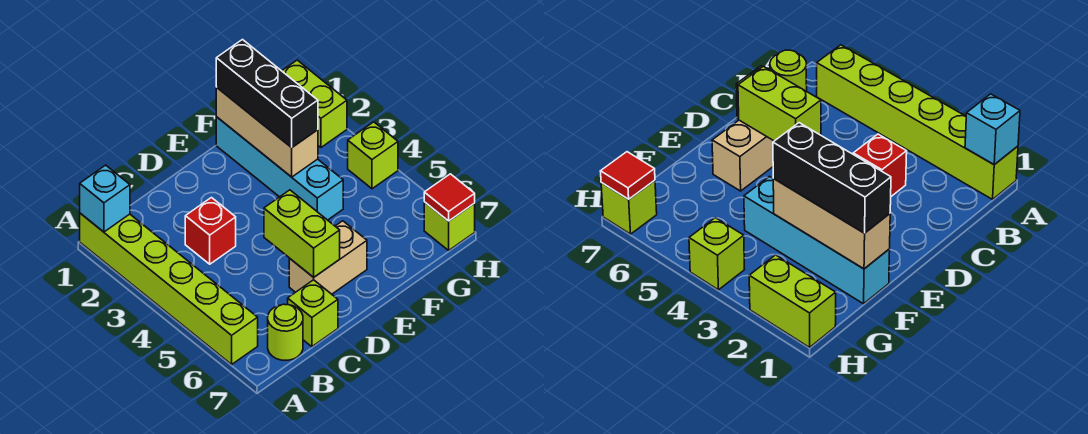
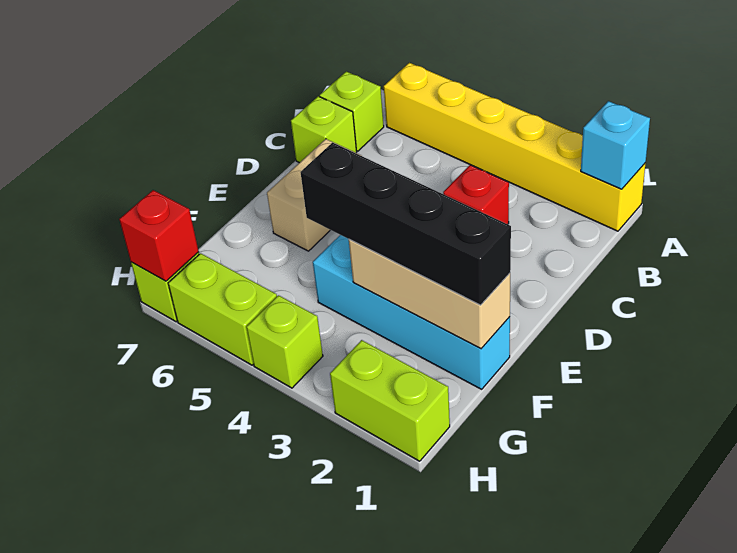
lime 1x6 brick [80,213,258,364] -> yellow 1x6 brick [384,63,646,231]
lime 1x1 round brick [268,304,303,360] -> lime 1x1 brick [320,71,384,151]
lime 1x2 brick [264,190,340,277] -> lime 1x2 brick moved to [168,253,277,365]
black 1x3 brick [216,40,318,147] -> black 1x4 brick [300,143,511,305]
red 1x1 tile [424,174,475,221] -> red 1x1 brick [119,190,199,281]

